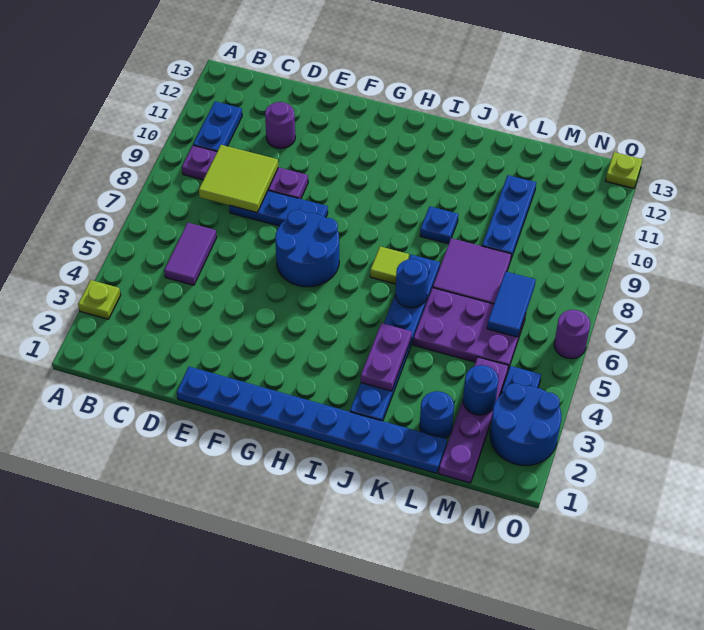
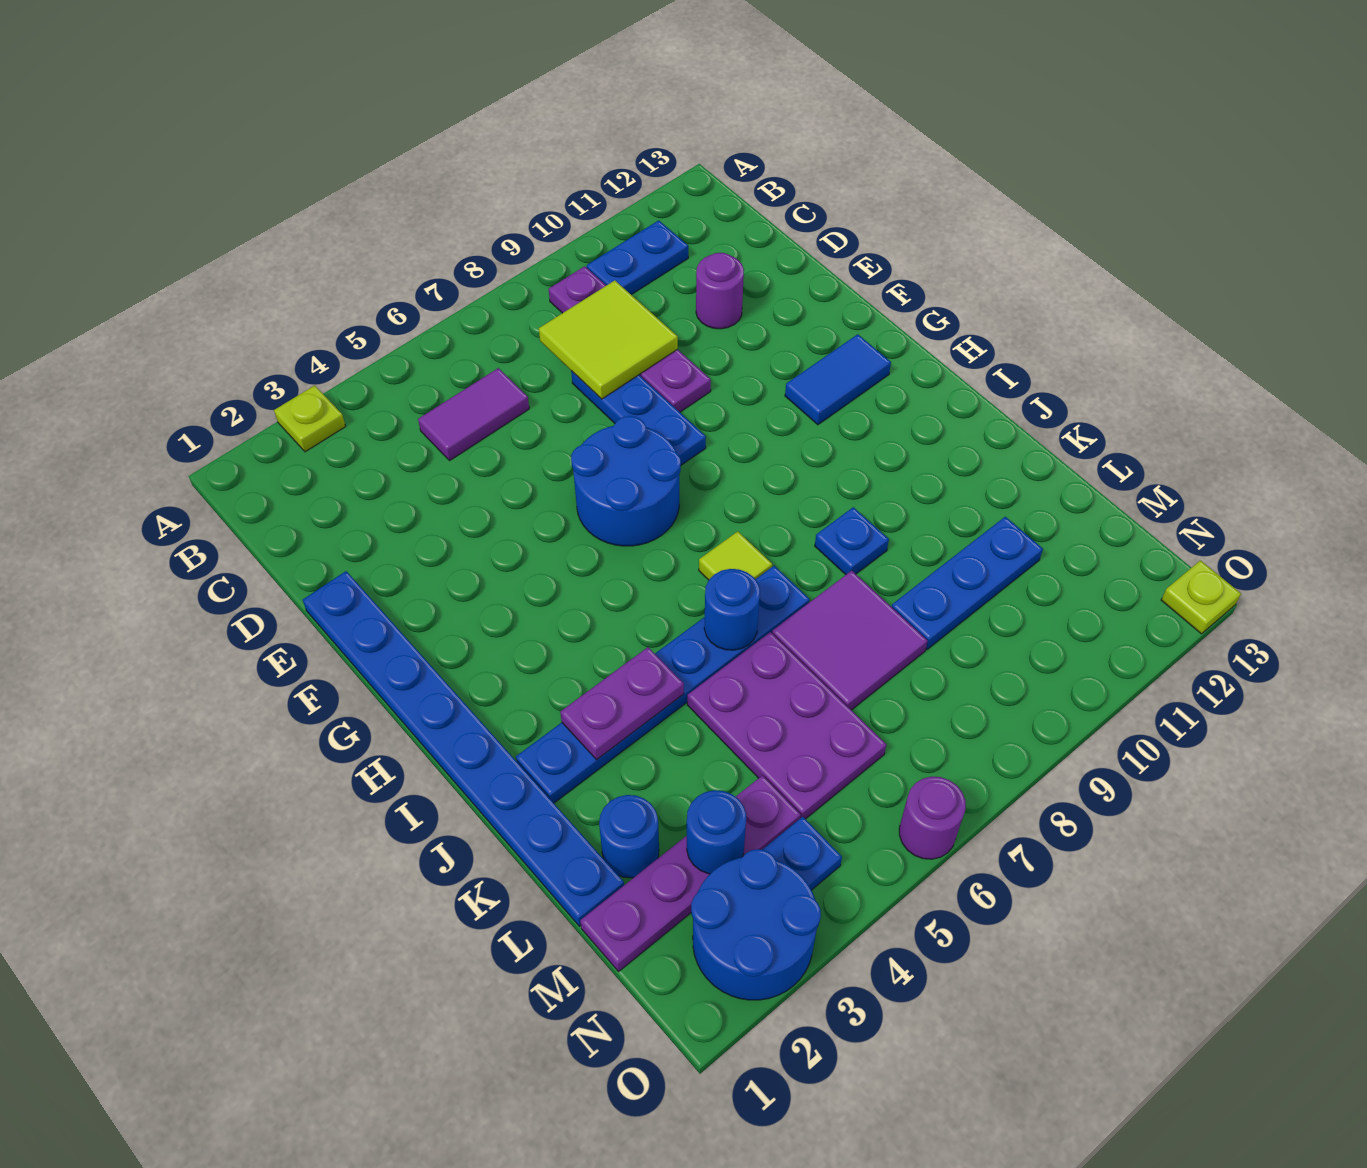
blue 1x2 tile [487,271,535,337] -> blue 1x2 tile moved to [785,334,891,425]

